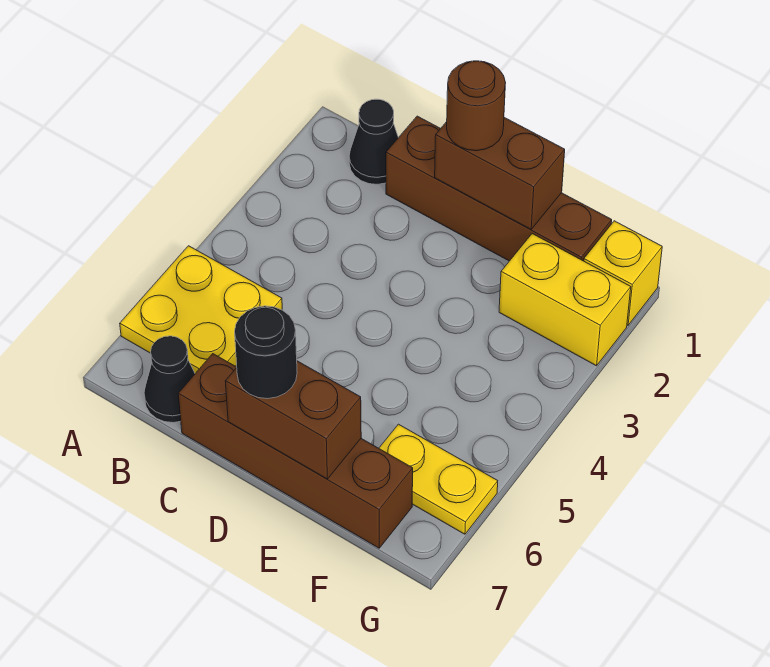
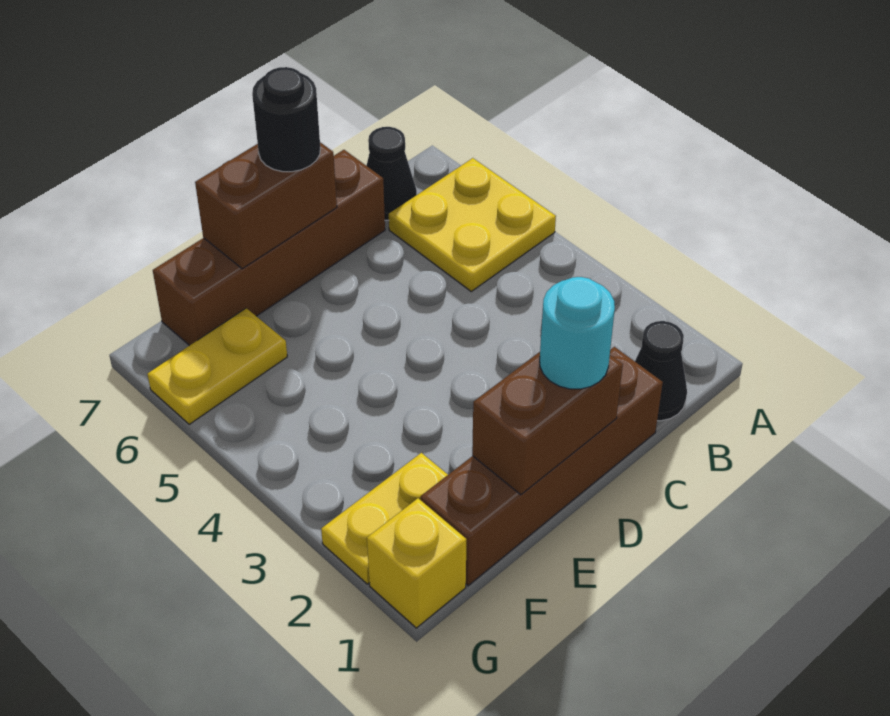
brown 1x1 round brick [447,61,506,151] -> cyan 1x1 round brick [540,277,615,389]
yellow 1x2 brick [499,234,631,366] -> yellow 1x2 plate [321,453,448,584]

